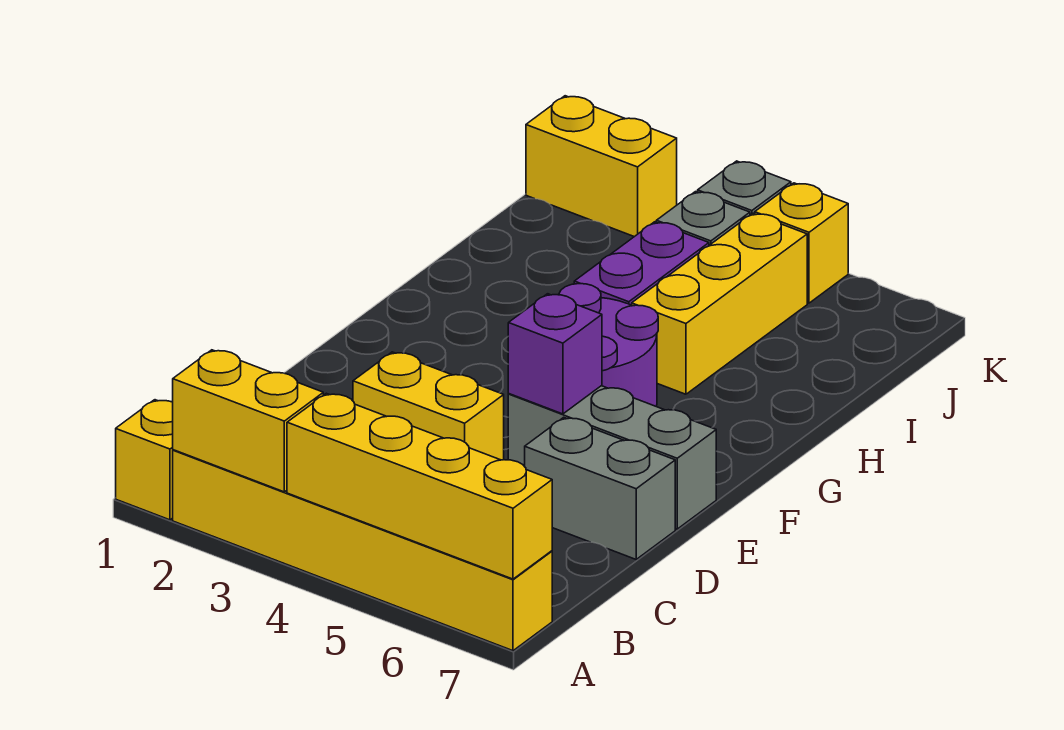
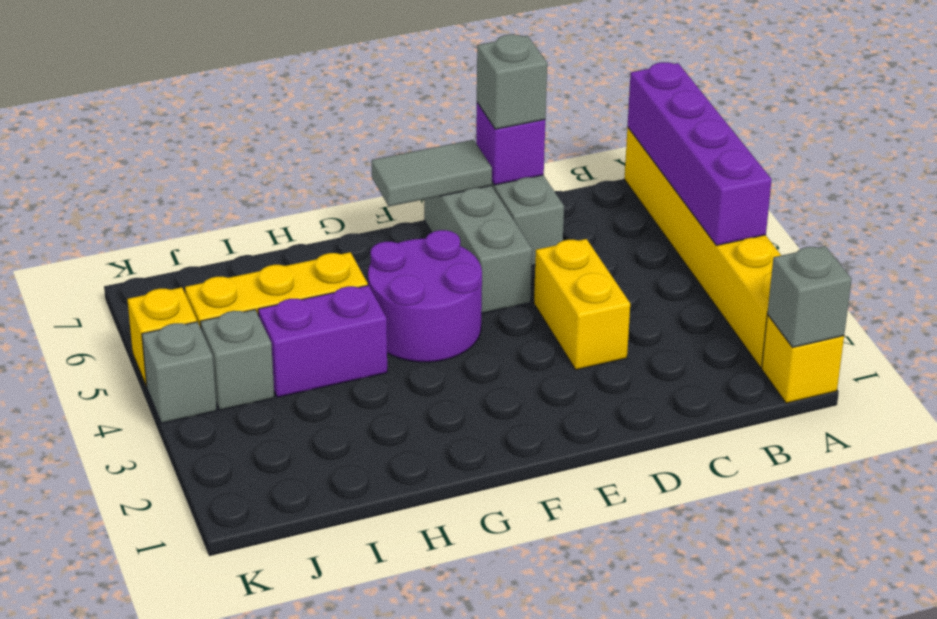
none -> grey 1x1 brick [767,246,852,348]
yellow 1x2 brick [173,350,323,492] -> none
yellow 1x4 brick [287,393,552,579] -> purple 1x4 brick [628,62,772,246]
none -> grey 1x1 brick [477,34,547,129]
purple 1x1 brick [508,294,602,414] -> purple 1x1 brick moved to [476,103,545,185]
none -> grey 1x2 tile [372,140,492,206]
yellow 1x2 brick [526,96,677,237] -> none

